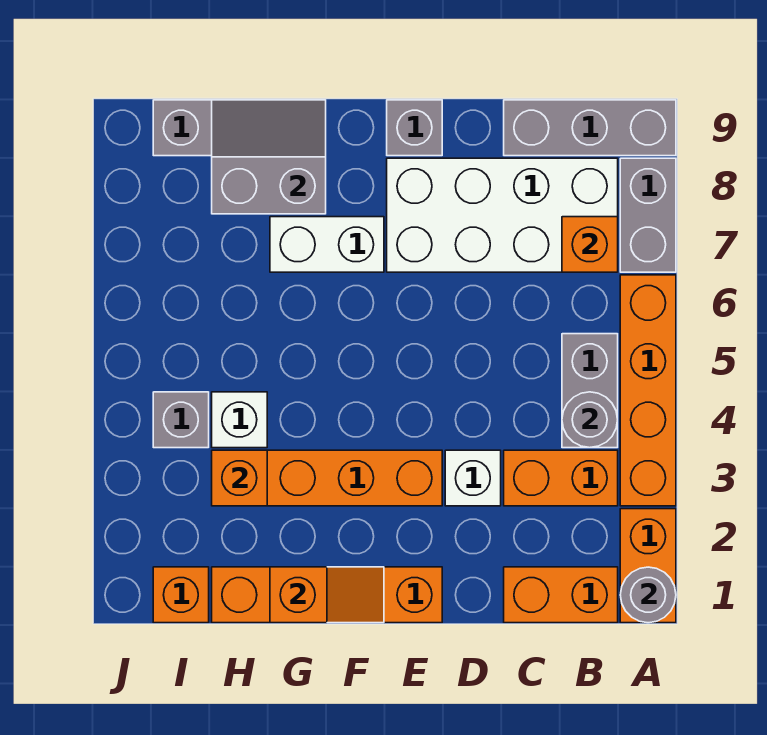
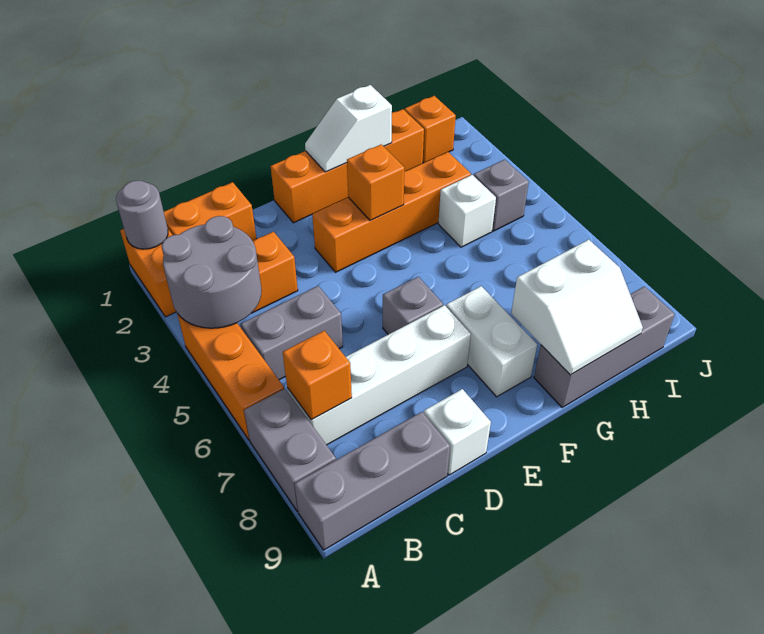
orange 1x4 brick [620,275,676,506] -> orange 1x3 brick [178,315,284,440]
grey 1x2 brick [562,334,618,448] -> grey 1x2 brick turned to [240,286,343,380]
grey 1x1 round brick [562,392,618,448] -> grey 2x2 round brick [162,216,262,328]
white 2x4 brick [387,158,618,272] -> white 1x4 brick [287,305,471,445]
white 1x1 brick [445,450,501,506] -> white 1x1 brick moved to [424,389,491,475]
grey 1x1 brick [387,100,442,156] -> grey 1x1 brick moved to [383,277,443,334]
orange 1x2 slope [270,567,384,623] -> white 1x2 slope [305,85,392,172]
white 1x2 brick [270,217,384,272] -> white 1x2 brick turned to [446,286,537,397]
grey 2x2 slope [212,100,326,214] -> white 2x2 slope [511,240,643,375]
orange 1x1 brick [212,450,267,506] -> orange 1x1 brick moved to [347,144,404,221]

